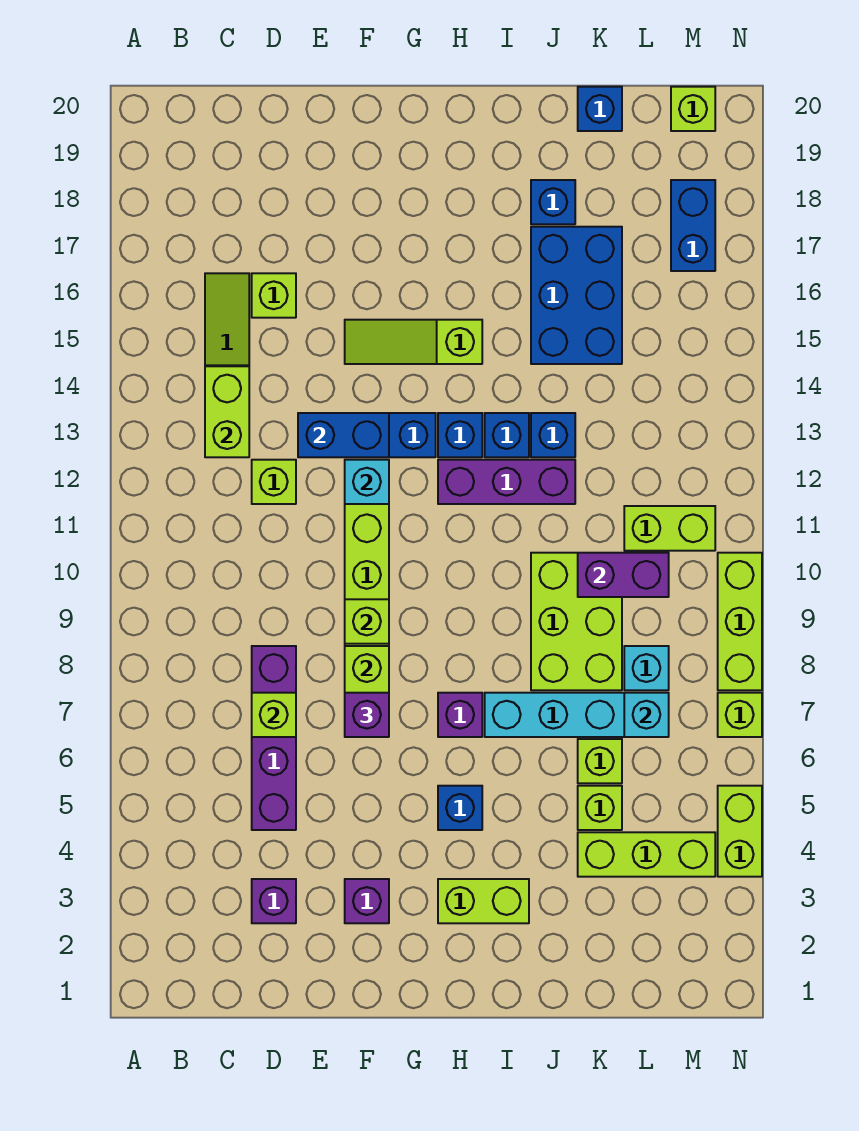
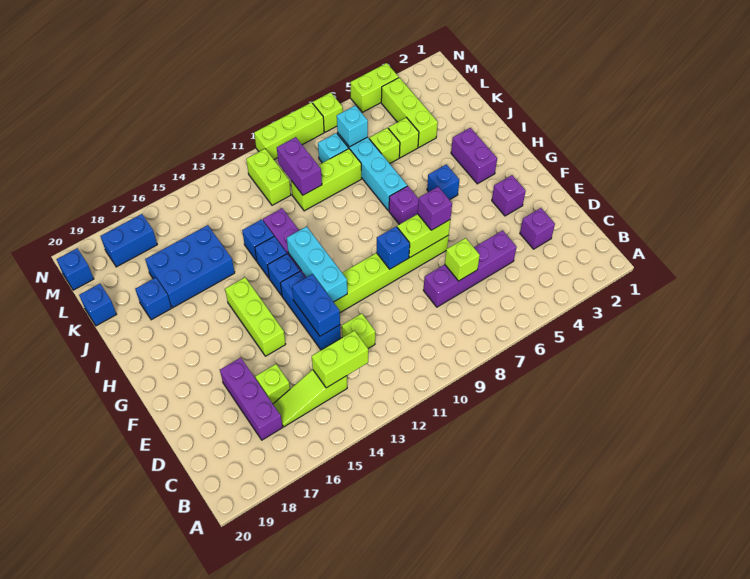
none -> purple 1x3 brick [220,358,283,440]
lime 1x1 brick [345,599,389,644] -> blue 1x1 brick [376,227,410,269]
cyan 1x1 brick [345,460,389,504] -> cyan 1x3 brick [287,227,347,302]
lime 1x3 slope [345,320,482,364] -> lime 1x3 brick [225,278,286,356]
lime 1x2 brick [438,879,529,923] -> purple 1x2 brick [451,128,497,184]
lime 2x3 brick [531,553,622,690] -> lime 1x3 brick [291,149,361,211]
lime 1x1 brick [671,87,715,131] -> blue 1x1 brick [56,248,94,290]

